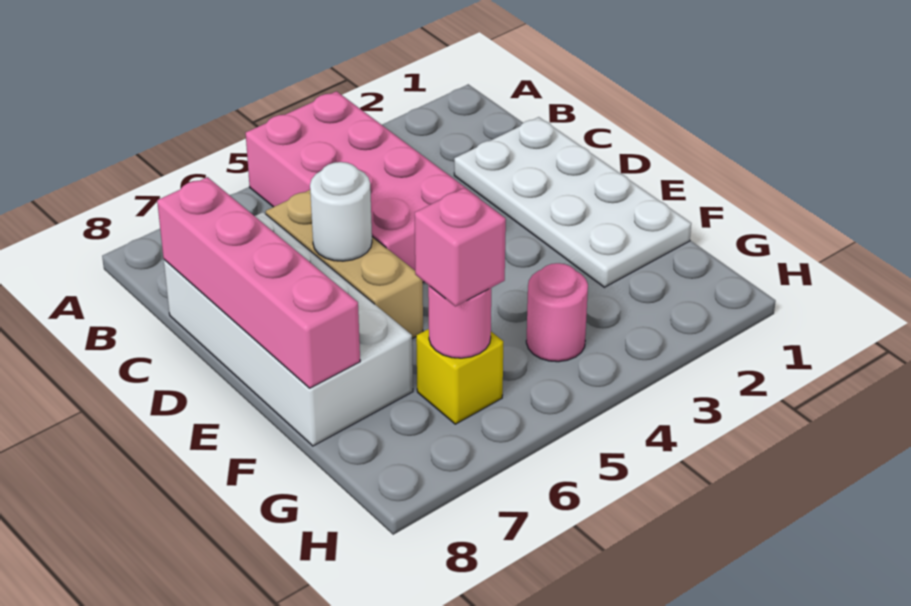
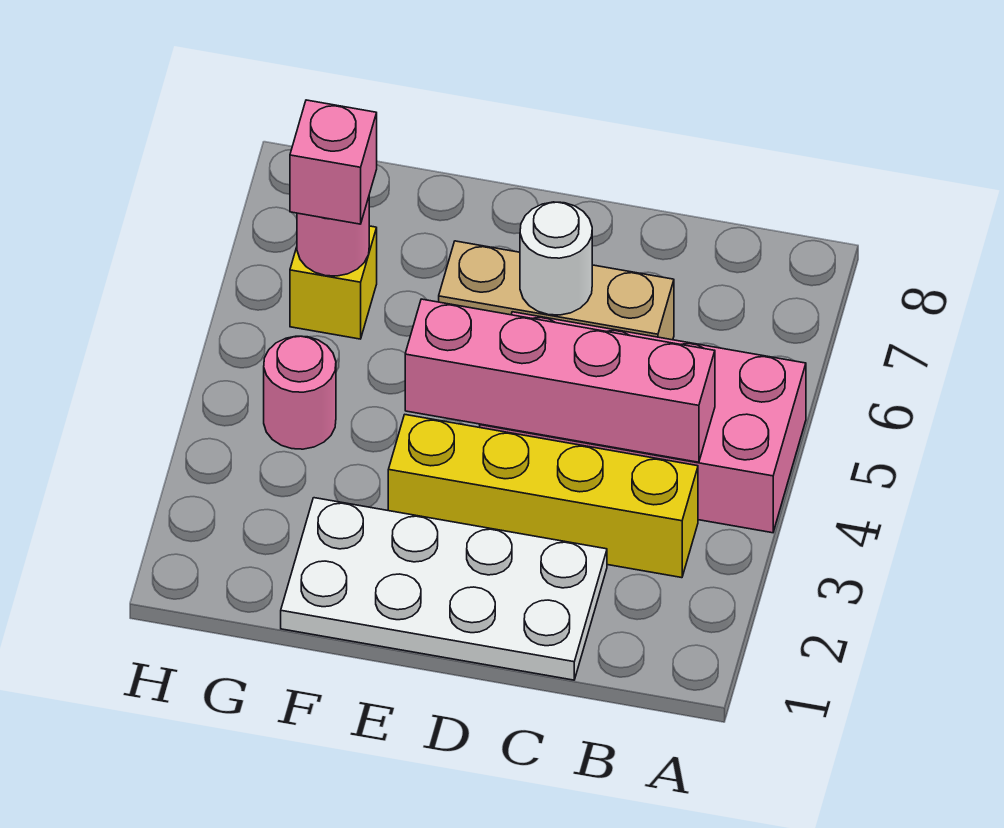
none -> yellow 1x4 brick [388,415,698,578]
white 2x4 brick [164,212,413,446] -> none
pink 1x4 brick [157,177,360,388] -> pink 1x4 brick moved to [405,299,715,462]

